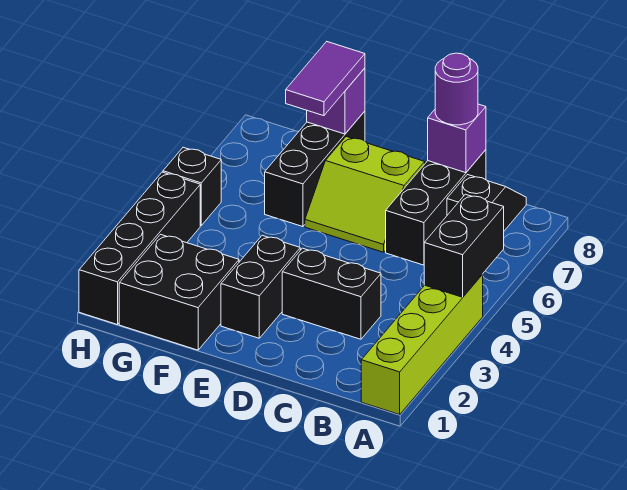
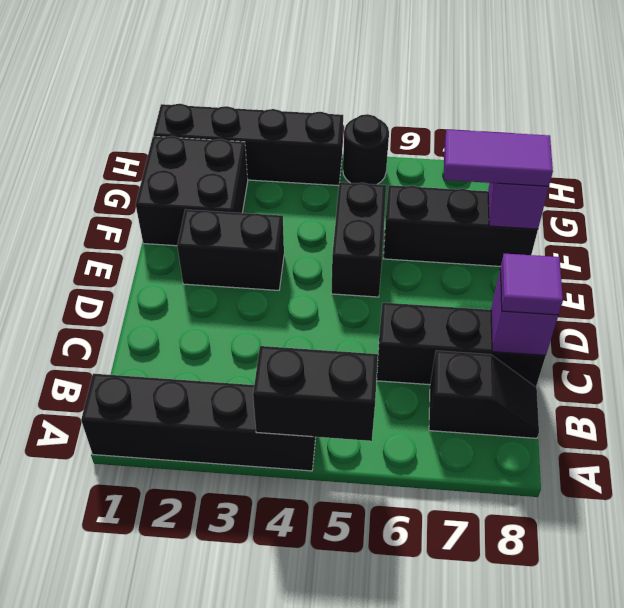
lime 1x4 brick [361,275,483,414] -> black 1x4 brick [81,374,316,471]
black 1x2 brick [282,248,381,339] -> black 1x2 brick moved to [331,182,386,297]
purple 1x1 round brick [435,53,478,125] -> purple 1x1 tile [500,254,563,315]
lime 2x2 slope [305,137,425,252] -> none
black 1x1 brick [163,147,221,225] -> black 1x1 round brick [343,114,389,184]

